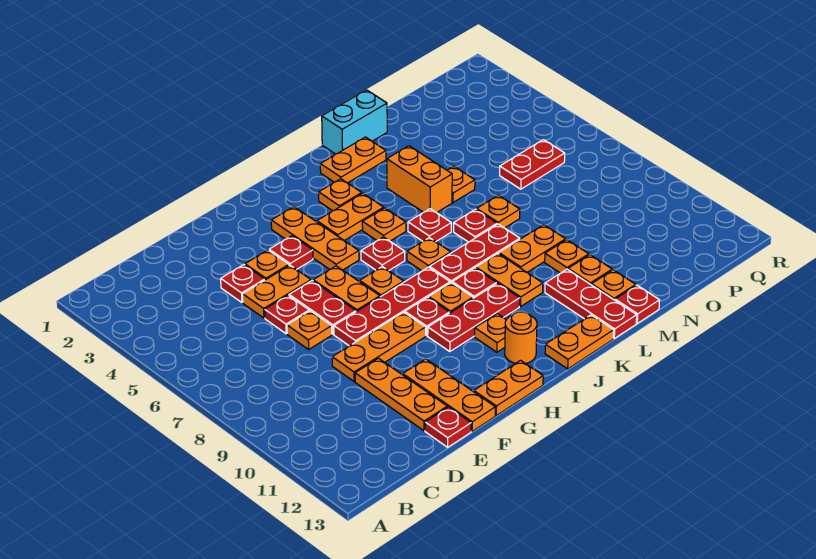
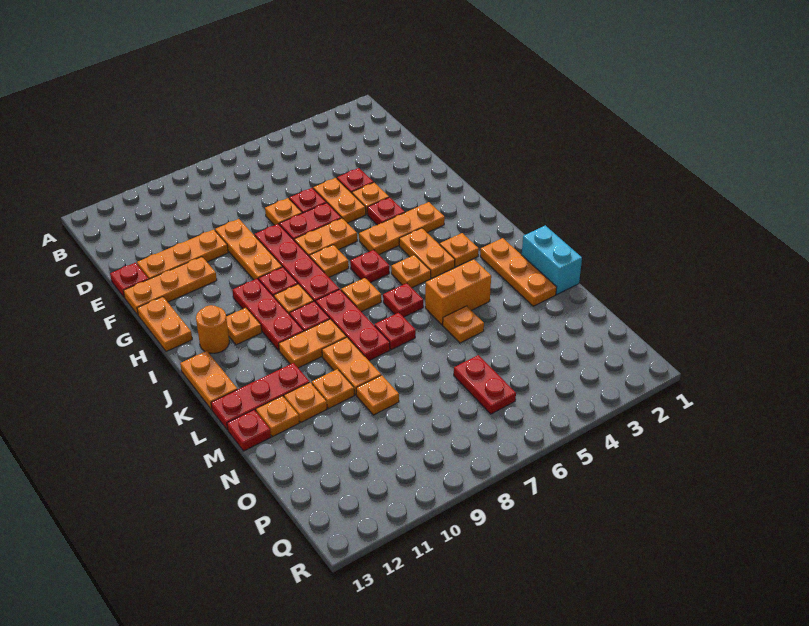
orange 1x2 plate [320,137,386,183] -> orange 1x3 plate [480,238,557,306]
orange 1x1 plate [477,195,520,228] -> orange 1x1 plate moved to [356,375,399,415]

